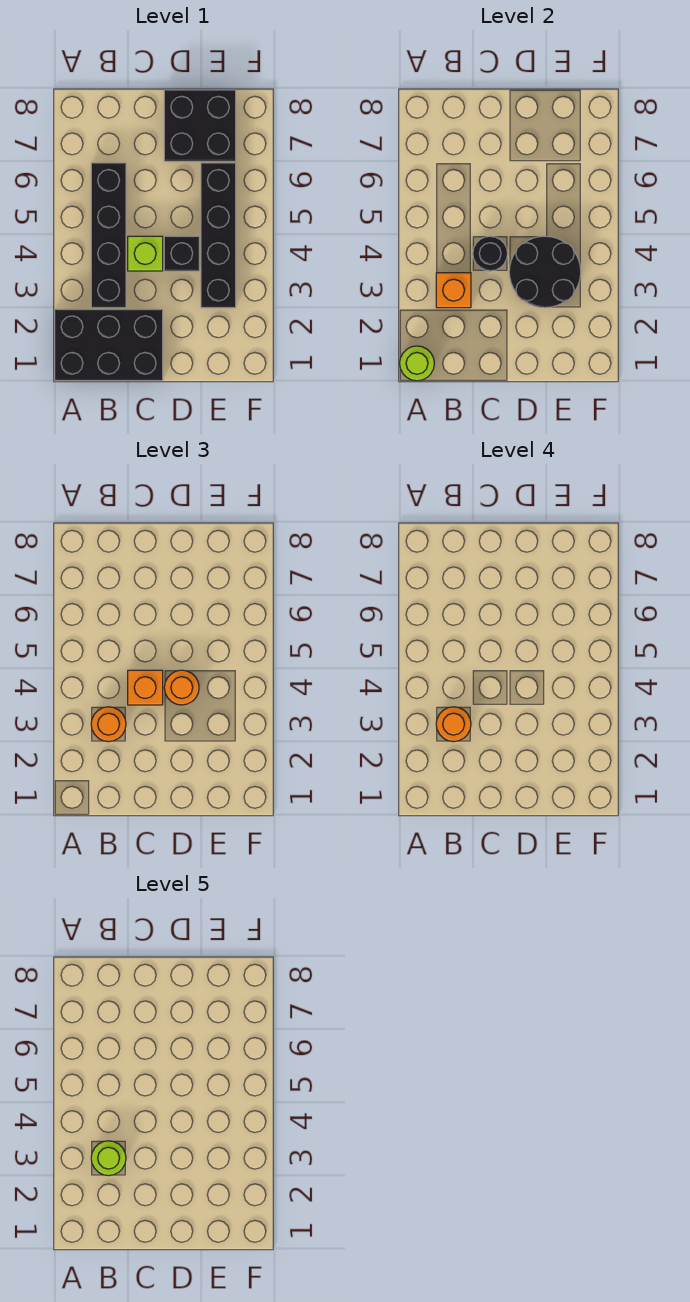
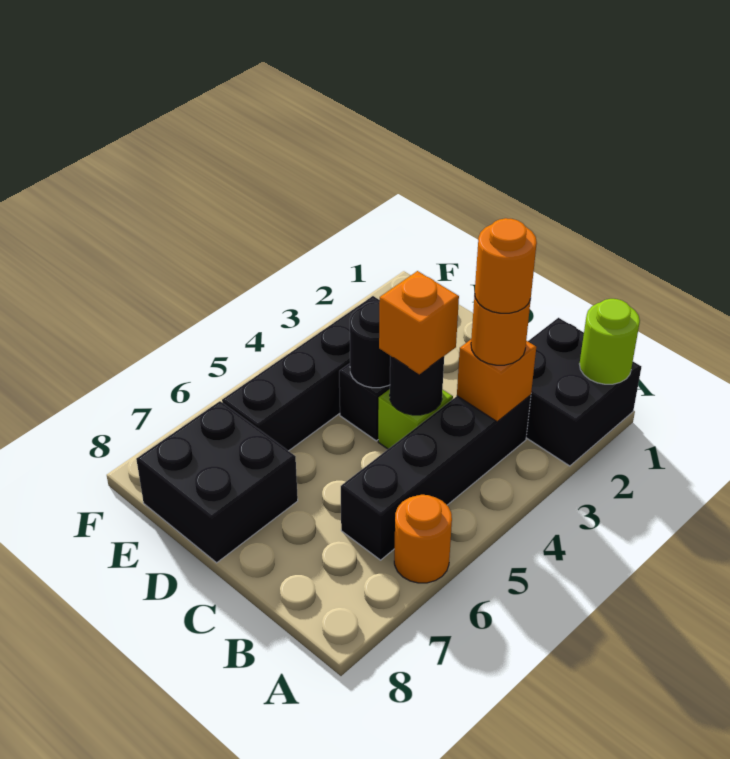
black 2x3 brick [55,309,163,381] -> black 2x2 brick [526,318,641,466]
lime 1x1 round brick [91,1141,126,1176] -> none
black 2x2 round brick [509,236,581,308] -> black 1x1 round brick [350,302,390,388]
orange 1x1 round brick [164,670,199,705] -> orange 1x1 round brick moved to [394,495,452,583]

